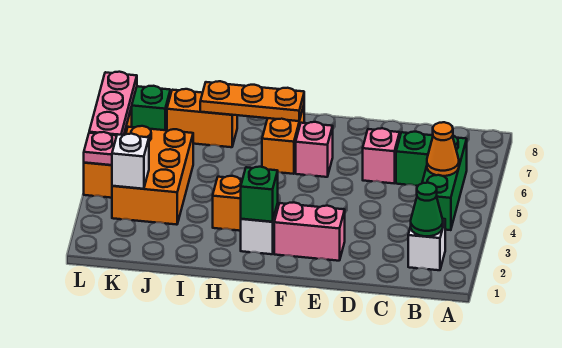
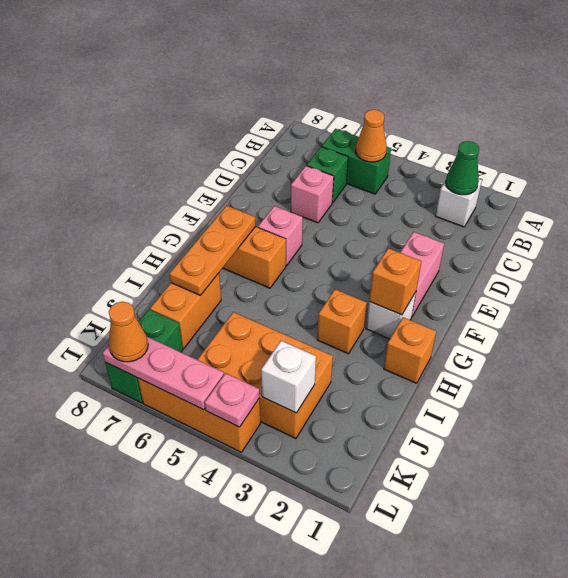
green 1x3 brick [422,136,467,230] -> green 1x2 brick [322,129,391,194]
green 1x1 brick [241,167,278,222] -> orange 1x1 brick [369,248,421,315]
none -> orange 1x1 brick [384,317,436,383]
none -> orange 1x1 cone [109,302,148,362]

